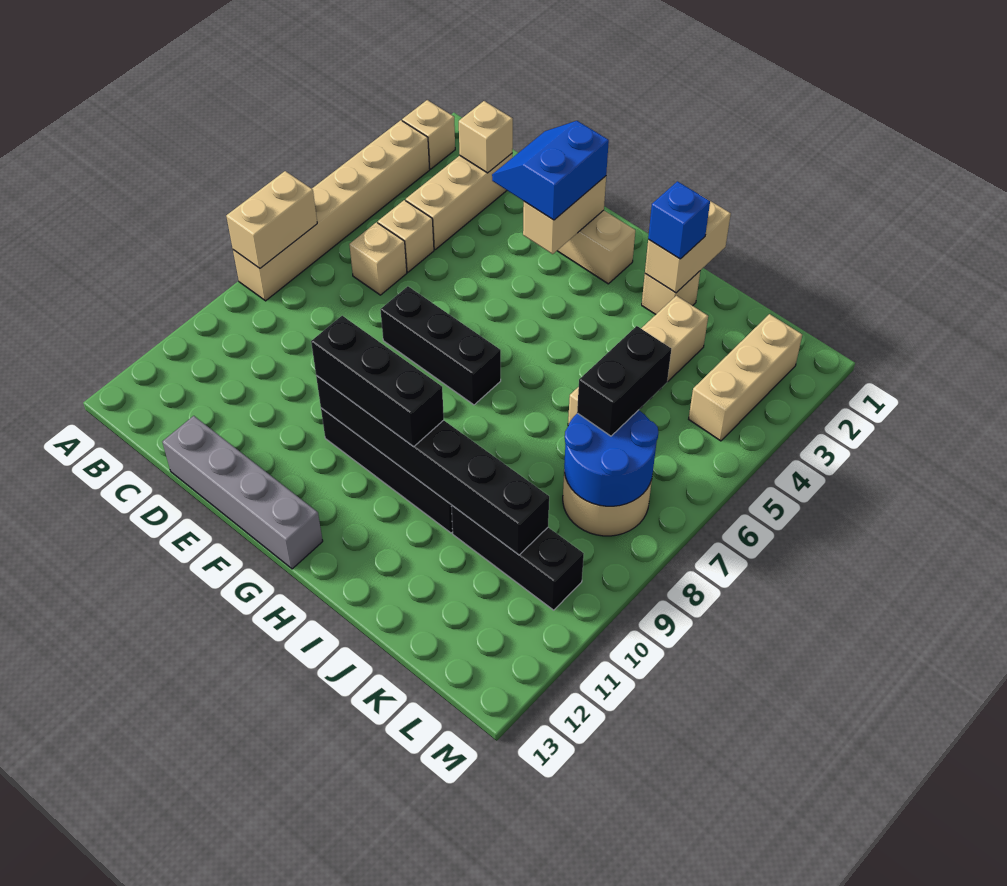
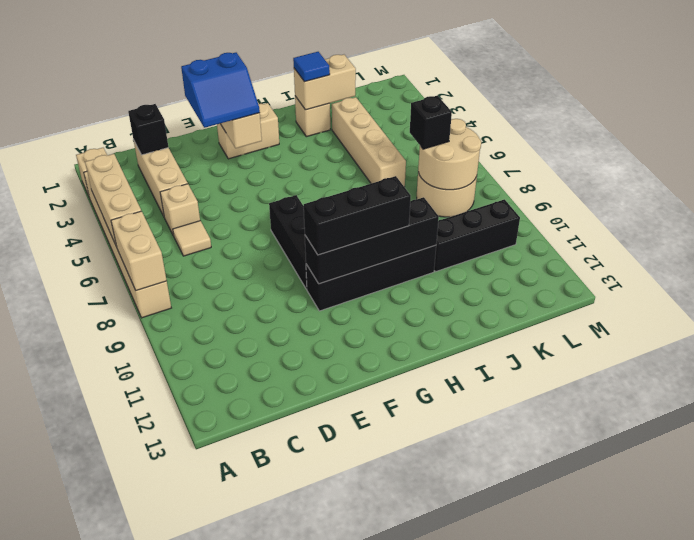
tan 1x1 brick [459,101,513,173] -> black 1x1 brick [128,104,169,155]
tan 1x1 brick [349,222,407,295] -> tan 1x1 tile [173,221,211,256]
grey 1x4 brick [162,416,323,569] -> none
blue 2x2 slope [492,121,609,220] -> blue 2x2 slope turned to [181,53,260,128]
black 1x3 brick [380,286,501,405] -> black 1x3 brick turned to [269,195,307,289]
black 1x6 brick [316,376,549,555] -> black 1x4 brick [305,197,439,284]
tan 1x2 brick [645,201,731,293] -> tan 1x2 brick turned to [294,55,356,110]
blue 1x1 brick [648,181,710,259] -> blue 1x1 tile [293,52,330,82]
black 1x2 brick [577,326,671,436] -> black 1x1 brick [410,96,452,149]
blue 2x2 round brick [564,410,658,506] -> tan 2x2 round brick [418,119,481,190]
tan 1x3 brick [689,314,802,441] -> tan 1x3 brick moved to [85,154,141,245]

